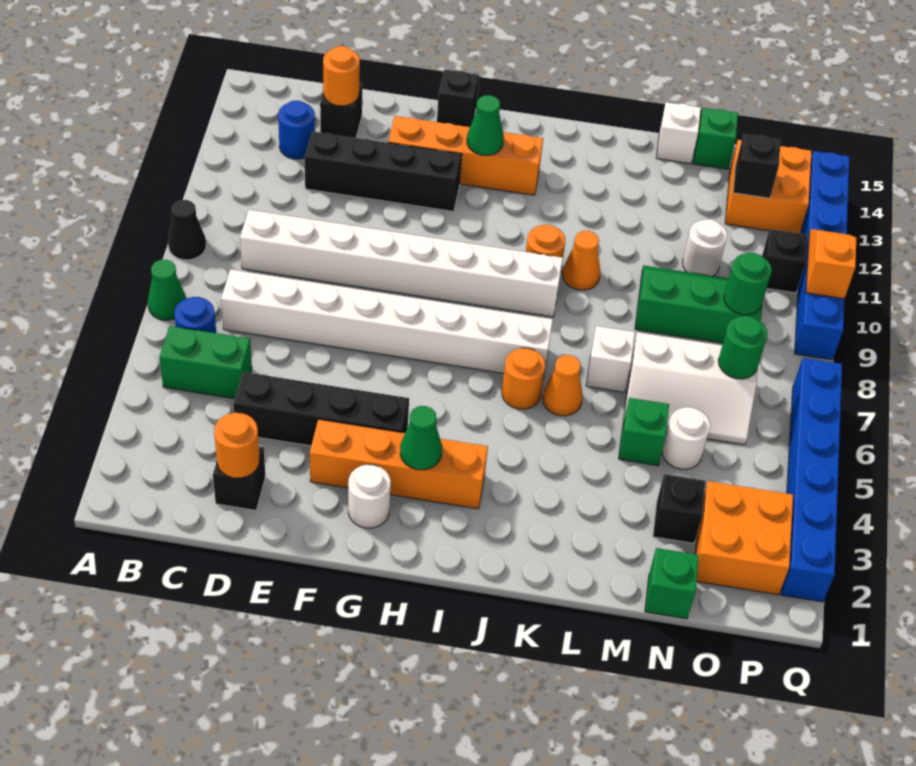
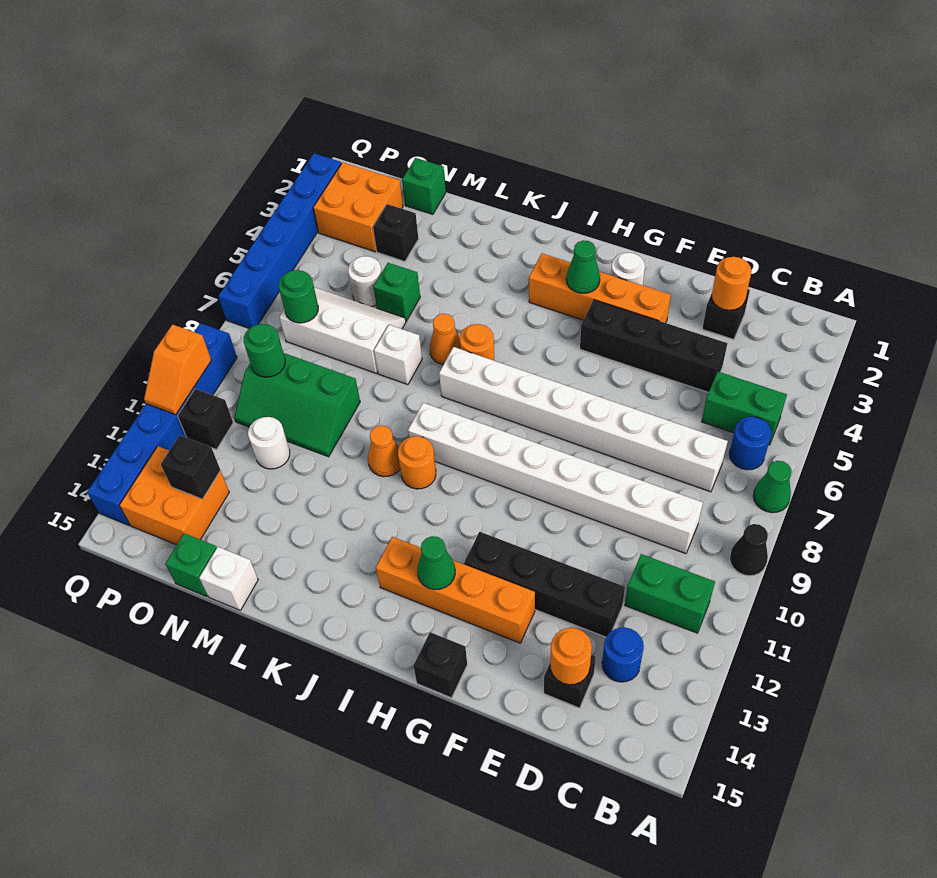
none -> green 1x2 brick [625,554,715,633]

